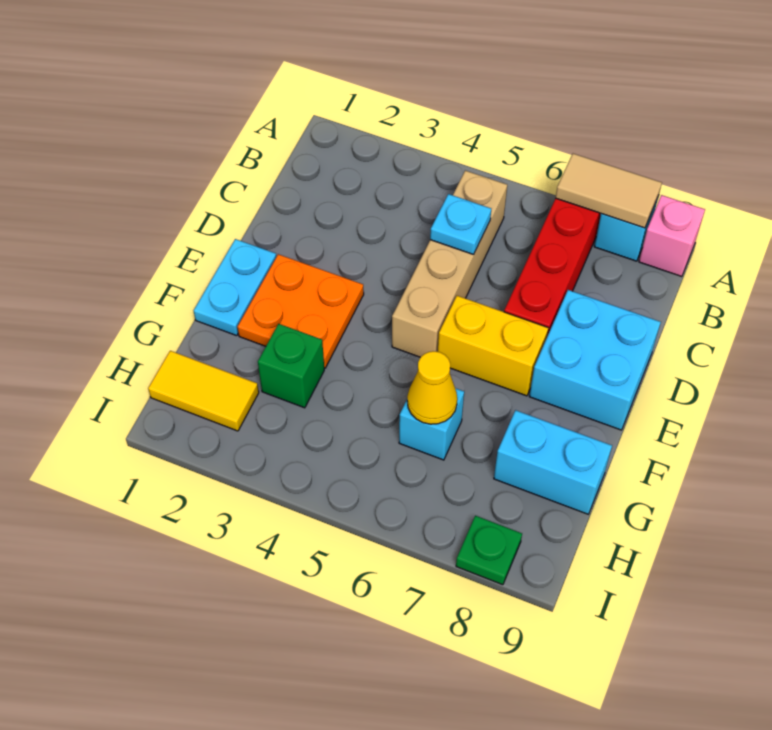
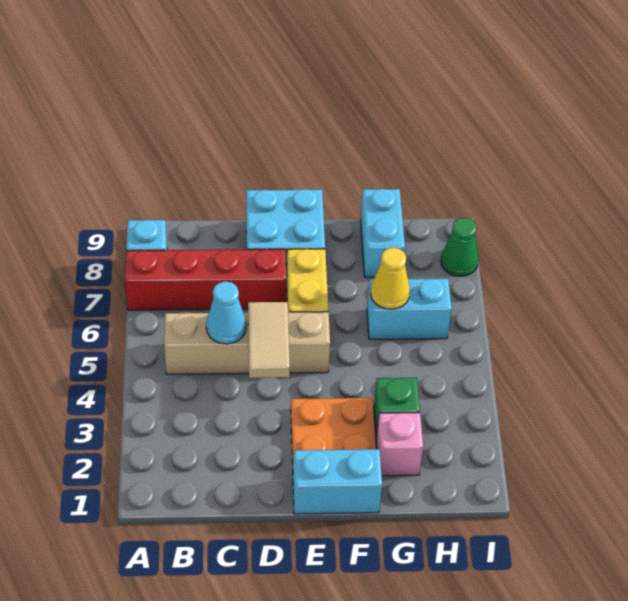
tan 1x2 tile [556,154,662,228] -> tan 1x2 tile moved to [248,302,290,378]
pink 1x1 brick [639,195,705,277] -> pink 1x1 brick moved to [376,413,423,476]
cyan 1x1 plate [430,194,491,255] -> cyan 1x1 cone [206,281,246,344]
cyan 1x2 plate [194,239,276,336] -> cyan 1x2 brick [293,449,382,514]
cyan 1x1 brick [399,388,464,460] -> cyan 1x2 brick [367,279,452,339]
yellow 1x2 tile [148,351,259,431] -> none
green 1x1 plate [456,516,522,585] -> green 1x1 cone [441,218,478,276]

